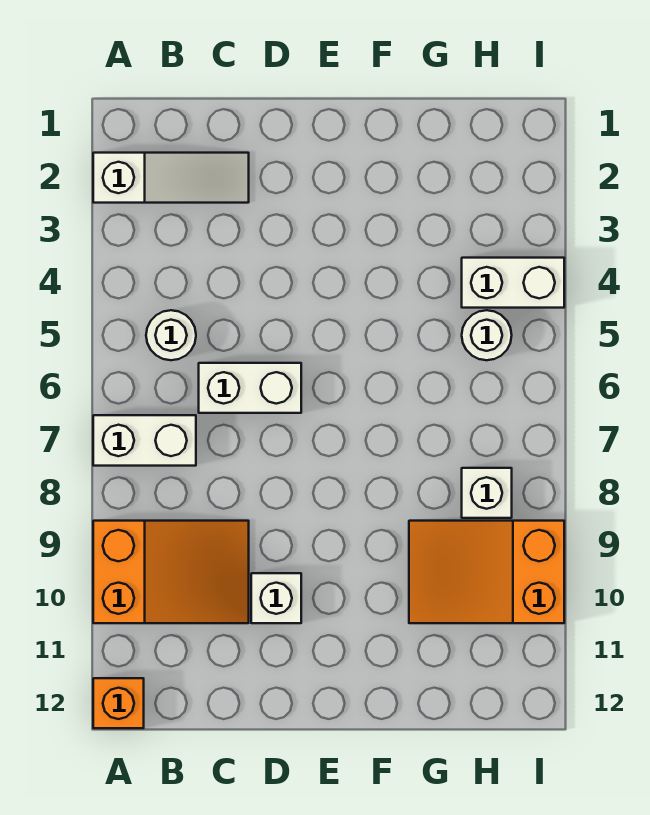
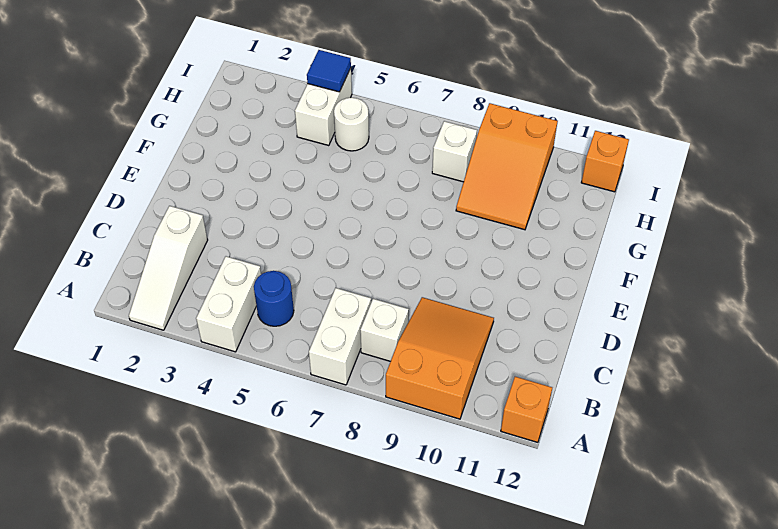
white 1x3 slope [93,153,249,203] -> white 1x3 slope turned to [129,206,208,330]
white 1x1 round brick [146,310,196,360] -> blue 1x1 round brick [254,271,294,326]
white 1x2 brick [199,363,301,413] -> white 1x2 brick moved to [196,256,261,352]
white 1x1 brick [251,573,301,623] -> white 1x1 brick moved to [360,299,409,361]
none -> blue 1x1 tile [307,50,351,92]
none -> orange 1x1 brick [581,131,629,192]

